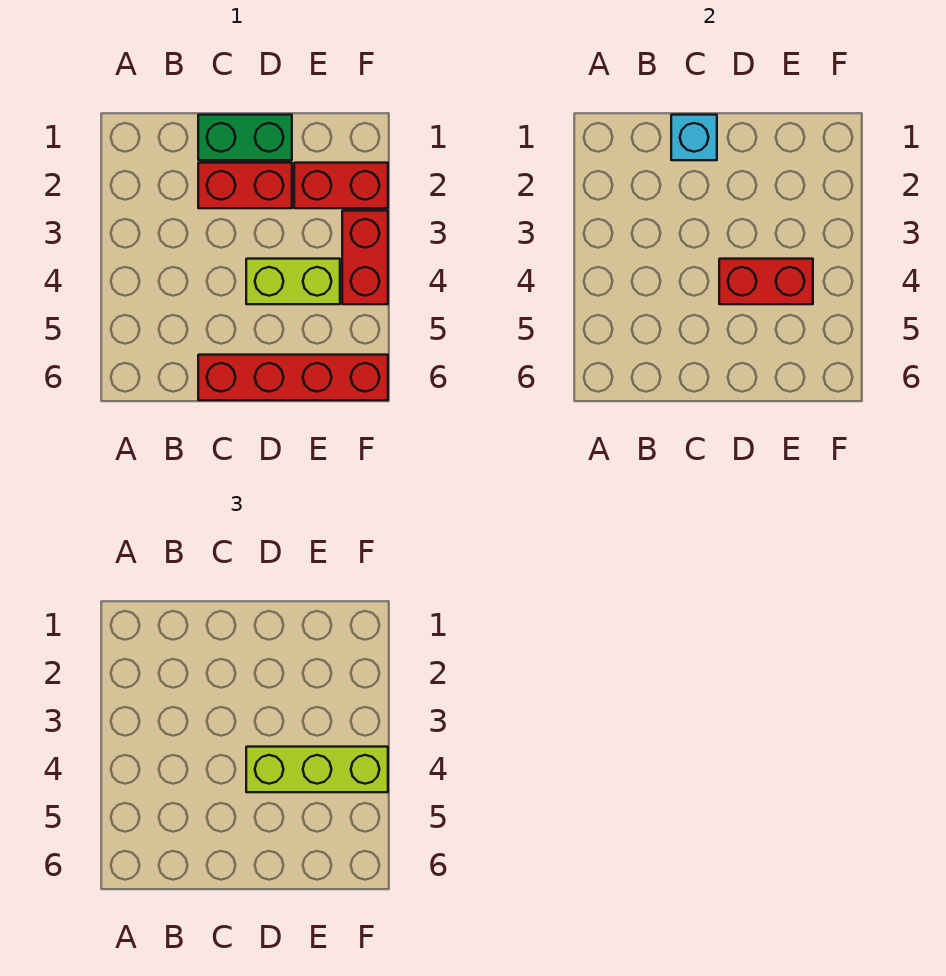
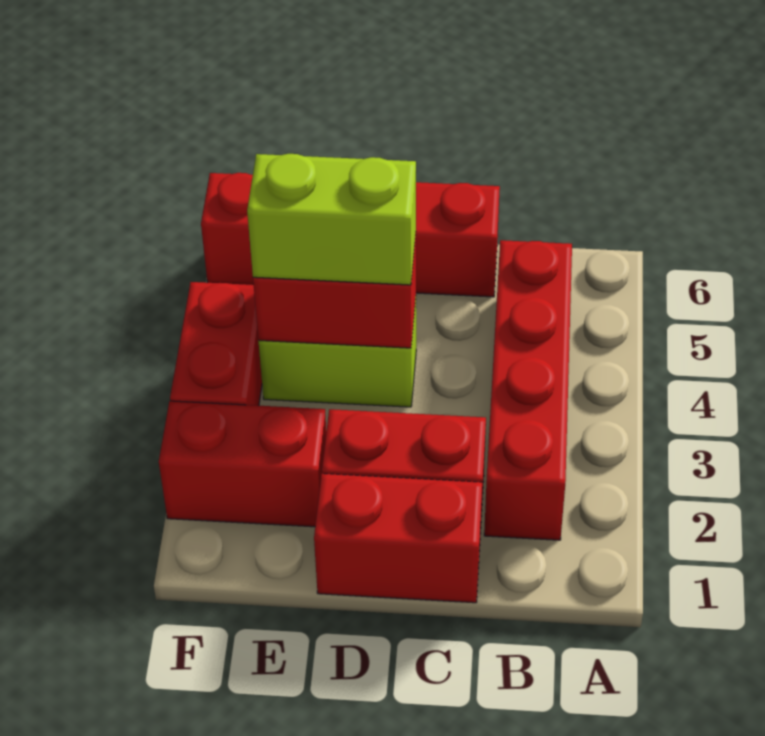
none -> red 1x4 brick [484,240,572,540]
green 1x2 brick [198,115,292,160] -> red 1x2 brick [314,474,482,603]
cyan 1x1 brick [671,115,717,160] -> none
lime 1x3 brick [246,747,388,792] -> lime 1x2 brick [247,154,416,285]

